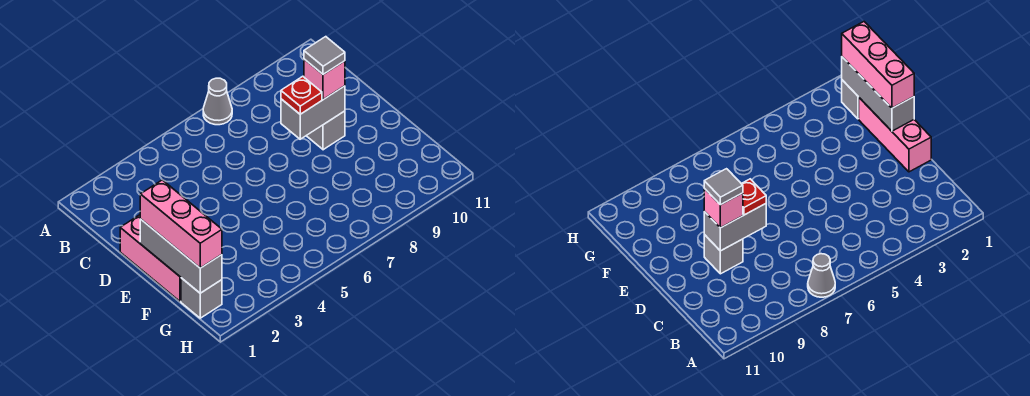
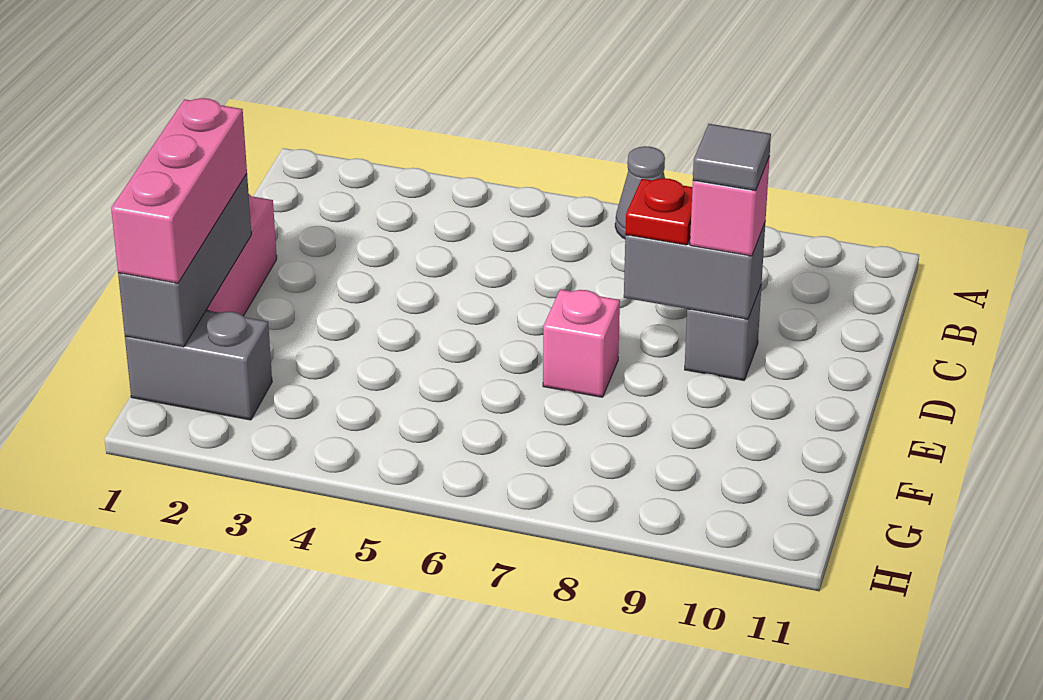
none -> pink 1x1 brick [543,289,620,397]
grey 1x1 brick [181,278,222,318] -> grey 1x2 brick [125,310,272,420]

